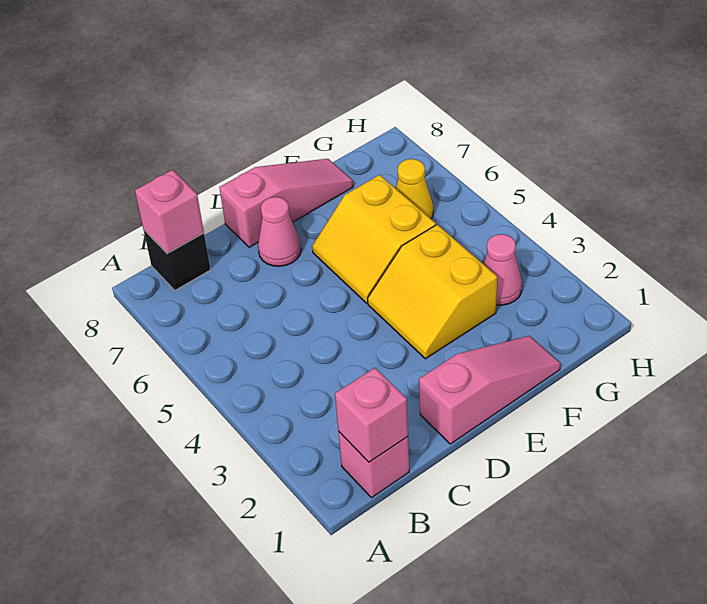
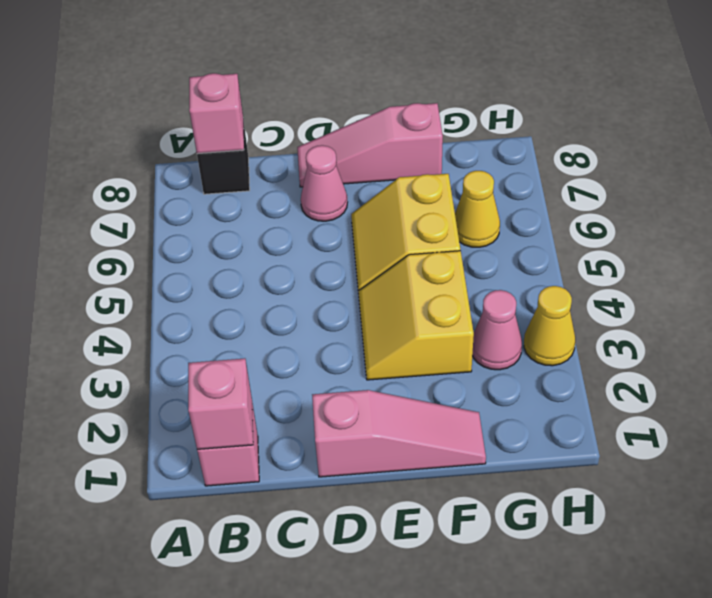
pink 1x3 slope [219,159,353,247] -> pink 1x3 slope turned to [297,103,443,187]
none -> yellow 1x1 cone [524,286,575,366]

